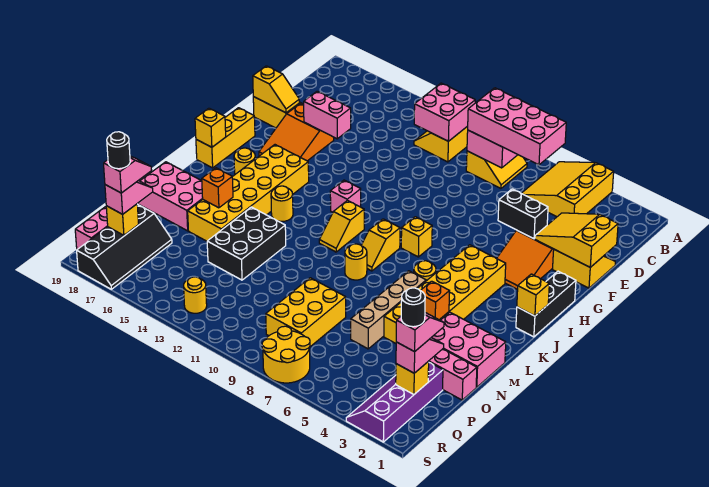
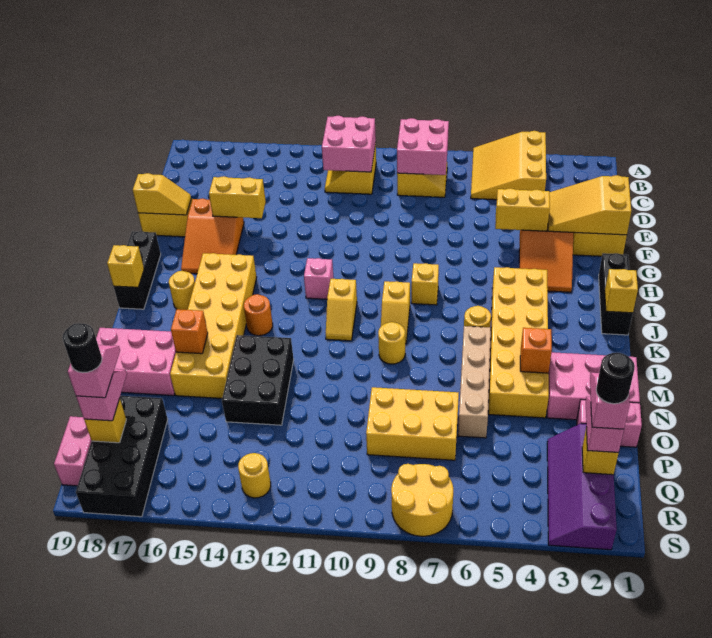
pink 2x4 brick [468,88,566,165] -> none
black 1x2 brick [498,189,548,239] -> yellow 1x2 brick [495,188,550,231]
pink 1x2 brick [304,91,351,139] -> yellow 1x2 brick [209,176,266,218]
yellow 1x3 brick [196,108,255,168] -> black 1x3 brick [114,231,161,309]
yellow 1x1 round brick [271,186,293,221] -> orange 1x1 round brick [244,294,273,336]
yellow 2x3 brick [266,278,346,347] -> yellow 2x3 brick turned to [366,387,459,460]
black 2x4 slope [77,204,172,289] -> black 2x4 brick [76,396,168,517]

